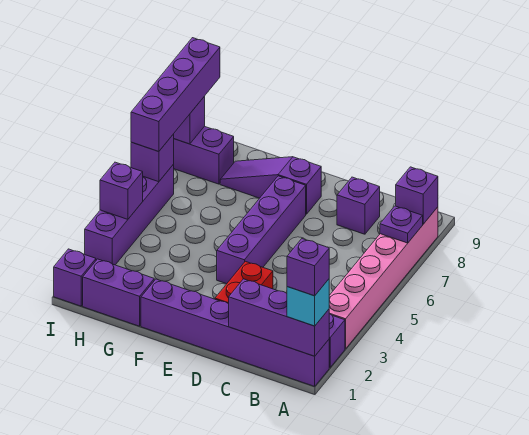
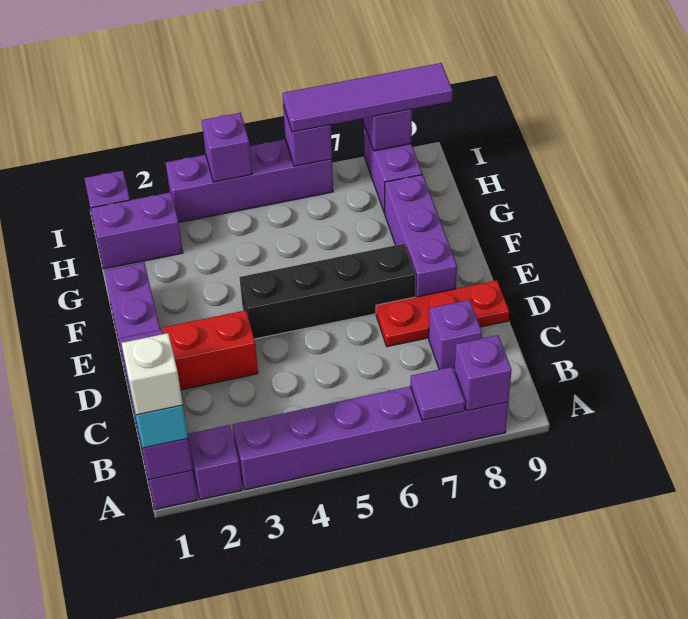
purple 1x1 brick [287,239,329,296] -> white 1x1 brick [122,333,183,415]
pink 1x6 brick [329,207,438,349] -> purple 1x6 brick [232,386,508,490]
purple 1x1 plate [380,206,423,243] -> purple 1x1 tile [410,367,465,421]
none -> red 1x3 plate [376,280,509,347]
purple 1x4 brick [217,176,306,284] -> black 1x4 brick [239,244,415,339]
purple 1x3 slope [220,157,321,214] -> purple 1x3 brick [385,175,457,297]
purple 1x2 brick [83,259,154,326] -> purple 1x2 brick turned to [91,192,183,269]
purple 1x4 brick [131,38,220,152] -> purple 1x4 tile [283,63,453,132]

